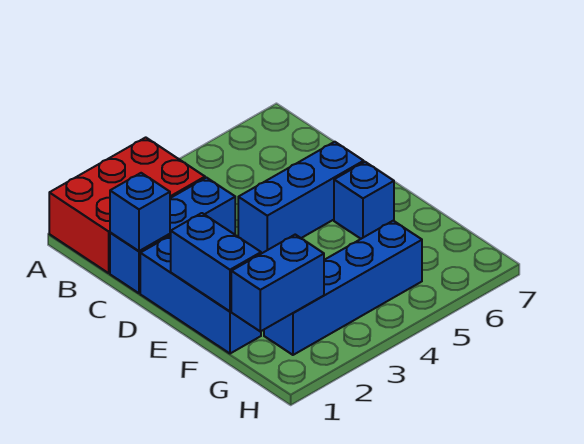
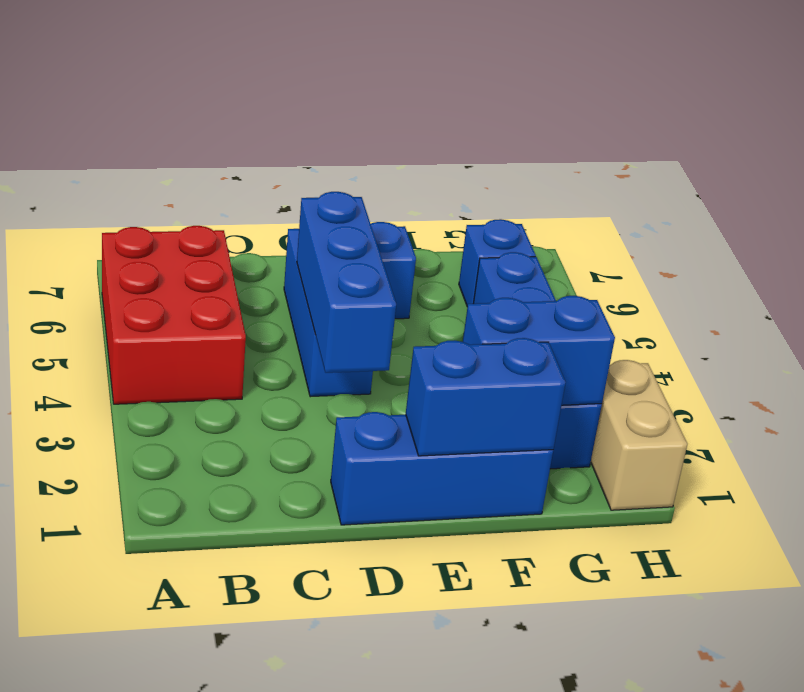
red 2x3 brick [49,137,205,273] -> red 2x3 brick moved to [102,226,246,404]
blue 1x3 brick [110,178,235,293] -> blue 1x3 brick moved to [297,192,396,373]
blue 1x1 brick [110,173,170,251] -> blue 1x1 brick moved to [459,219,536,307]
blue 1x2 brick [231,235,324,331] -> blue 1x2 brick turned to [463,296,615,405]
none -> tan 1x2 brick [591,360,687,510]

